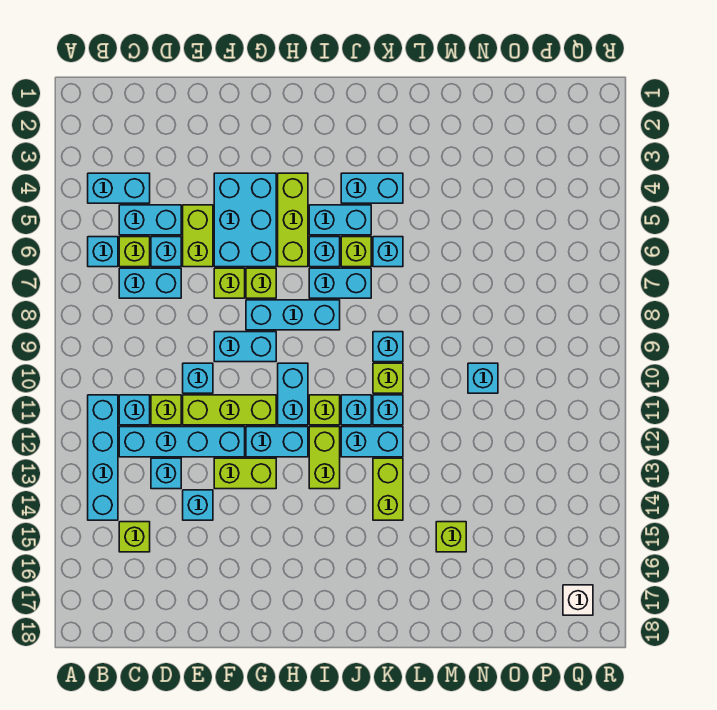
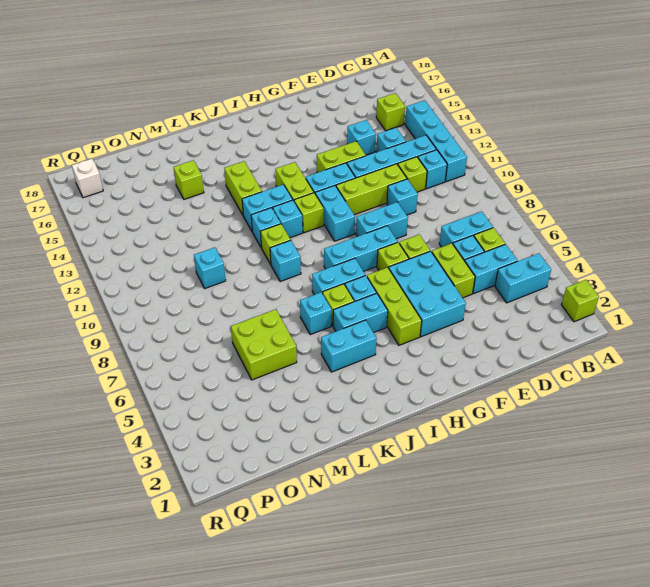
none -> lime 1x1 brick [562,280,599,322]
cyan 1x1 brick [88,237,118,267] -> none
none -> lime 2x2 brick [231,309,297,380]

